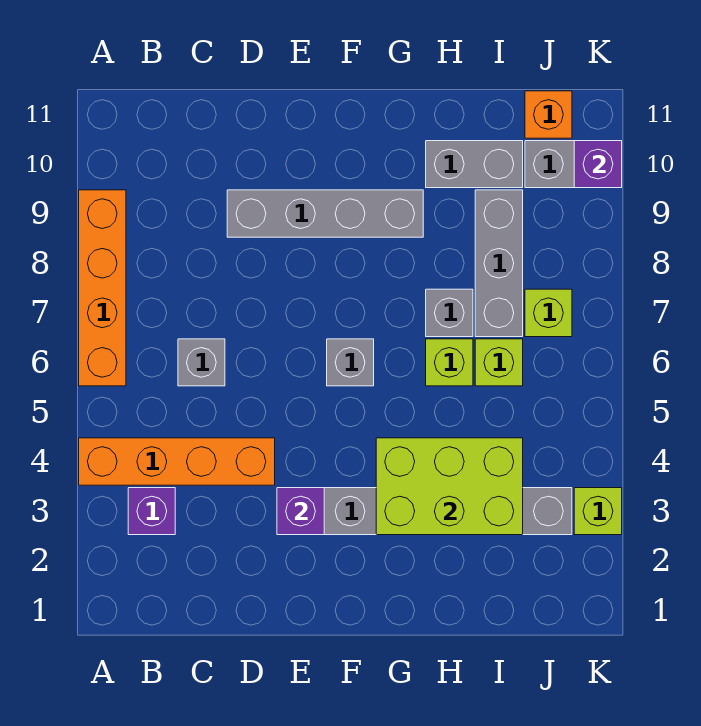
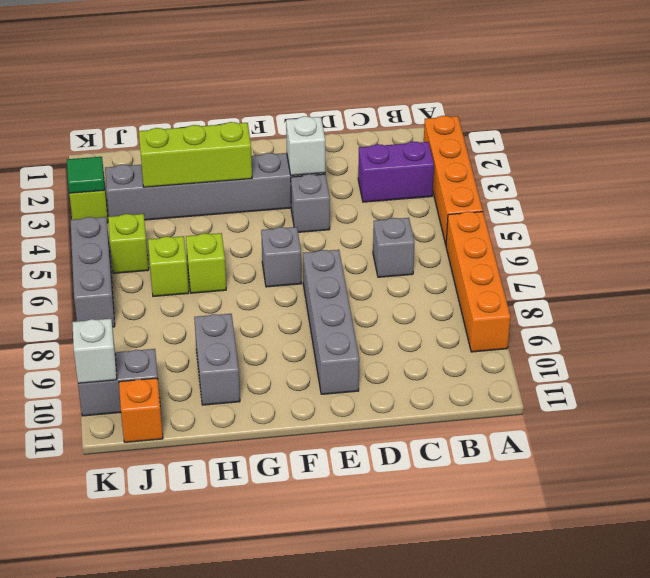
orange 1x4 brick [79,438,275,485] -> orange 1x4 brick turned to [424,116,483,244]
purple 1x1 brick [128,488,175,535] -> purple 1x2 brick [358,141,434,202]
grey 1x4 brick [227,190,423,237] -> grey 1x4 brick turned to [303,250,359,394]
purple 1x1 brick [277,488,324,535] -> white 1x1 brick [286,116,325,175]
lime 2x3 brick [376,438,523,535] -> lime 1x3 brick [139,122,252,187]
grey 1x1 brick [426,289,473,337] -> grey 1x1 brick moved to [291,174,330,232]
grey 1x2 brick [426,141,523,188] -> grey 1x2 brick turned to [194,314,240,405]
grey 1x3 brick [475,190,523,337] -> grey 1x3 brick moved to [71,217,115,327]
lime 1x1 brick [525,289,572,337] -> lime 1x1 brick moved to [108,214,149,273]
none -> green 1x1 tile [67,157,105,193]
purple 1x1 brick [574,141,622,188] -> white 1x1 brick [72,319,117,383]

